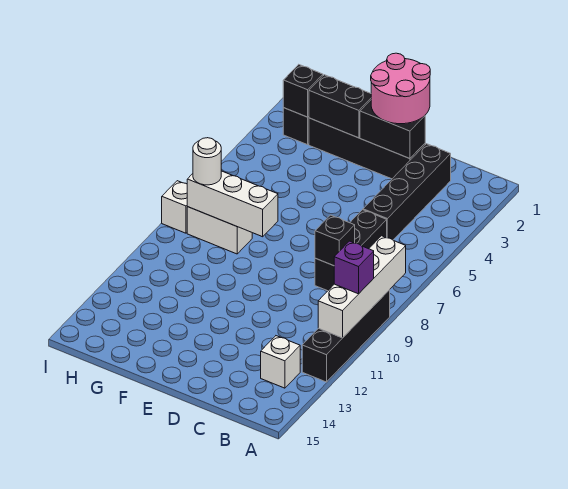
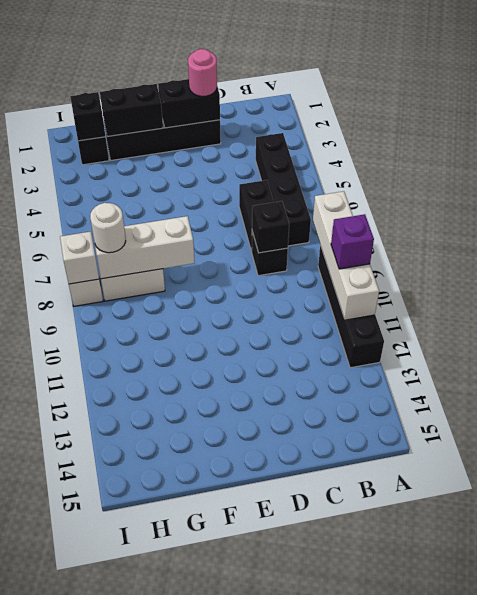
white 1x1 brick [261,336,300,388] -> white 1x1 brick moved to [60,231,99,284]
black 1x4 brick [363,144,451,240] -> black 1x4 brick moved to [256,133,311,246]
pink 2x2 round brick [371,53,430,124] -> pink 1x1 round brick [188,49,217,96]

